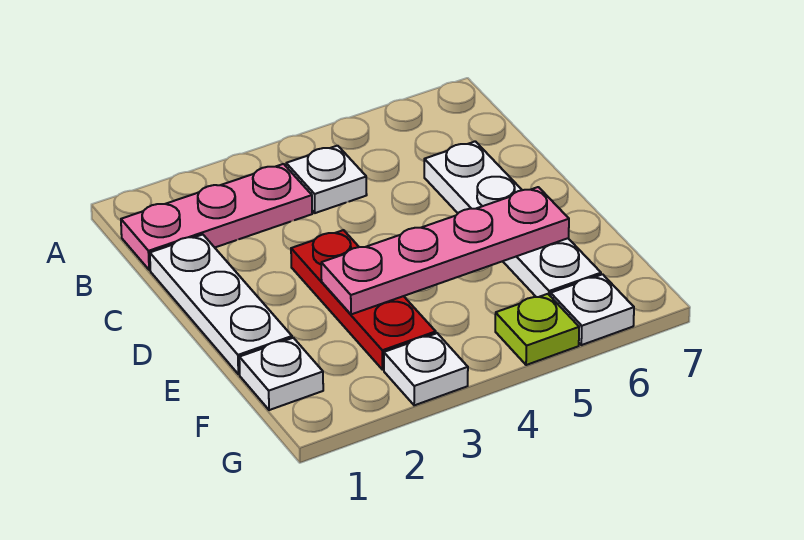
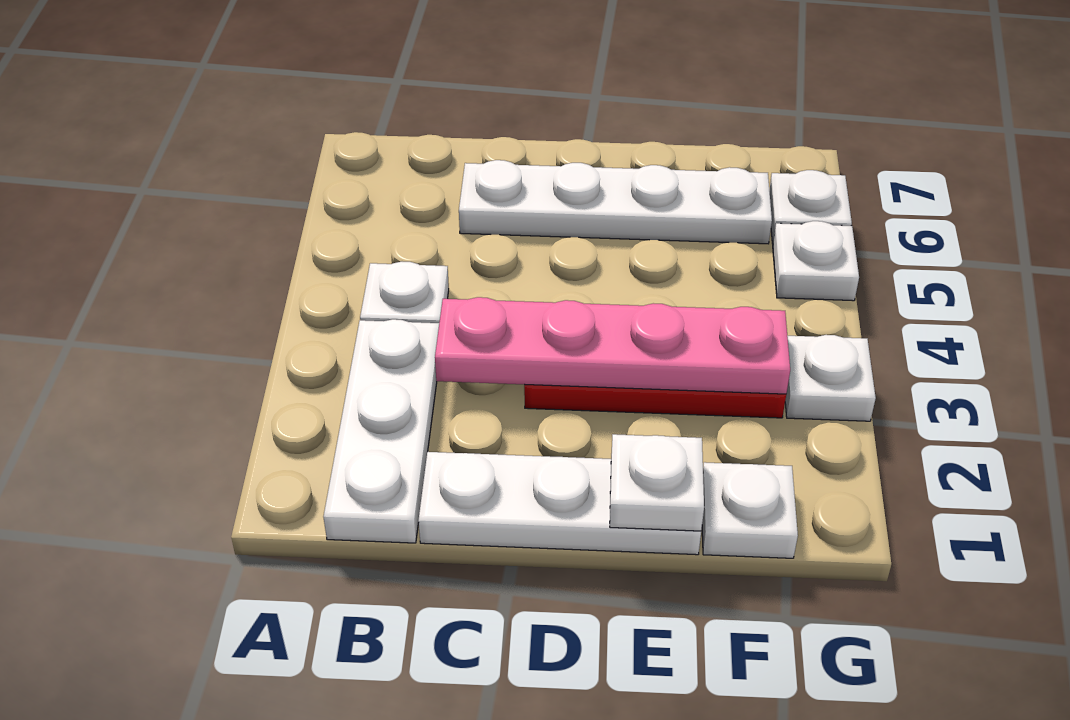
pink 1x3 plate [121,164,312,270] -> white 1x3 plate [323,319,439,543]
none -> white 1x1 plate [610,434,704,531]
pink 1x4 plate [321,187,569,314] -> pink 1x4 plate turned to [435,297,790,394]
lime 1x1 plate [495,294,579,365] -> white 1x1 plate [773,221,859,301]

